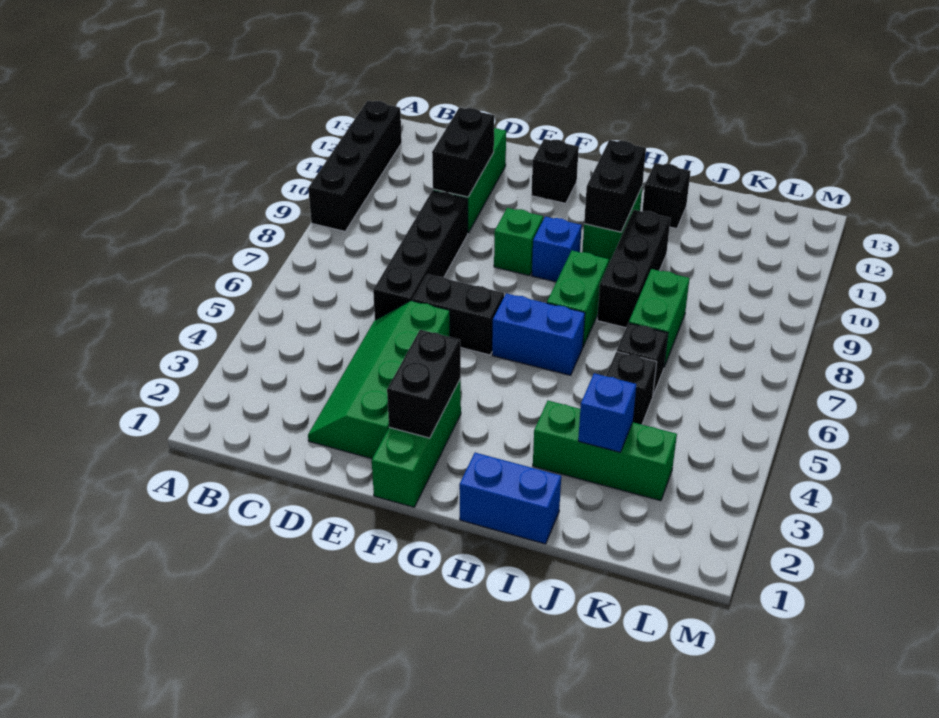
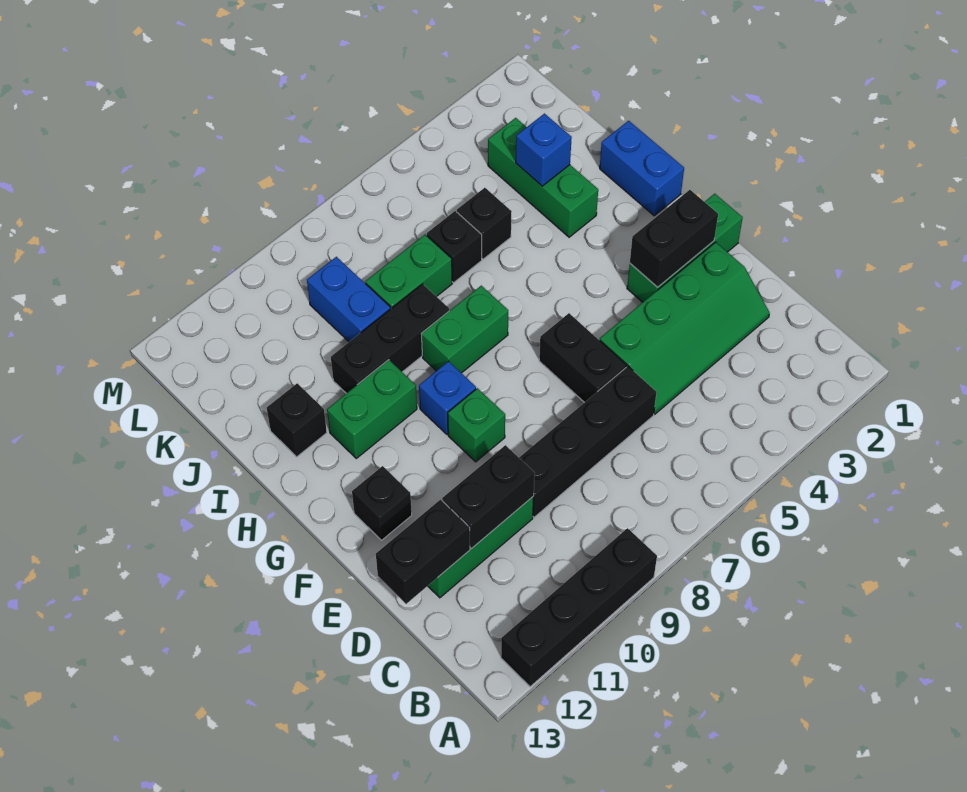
blue 1x2 brick [492,293,585,375] -> blue 1x2 brick moved to [307,257,391,342]
black 1x2 brick [584,140,646,232] -> black 1x2 brick moved to [376,500,470,604]

